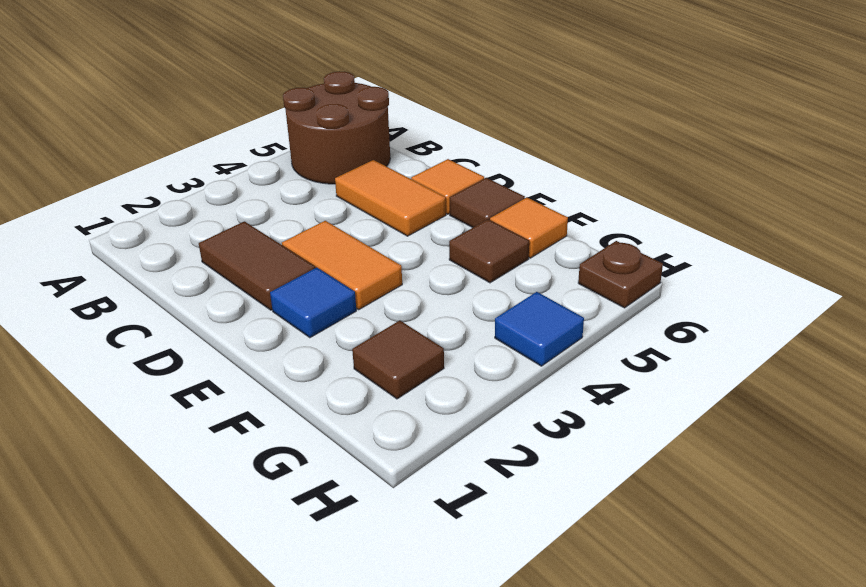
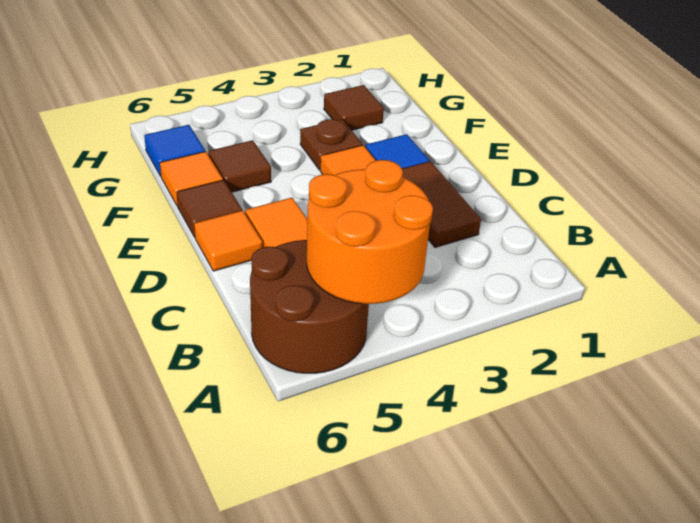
none -> orange 2x2 round brick [307,160,433,304]
blue 1x1 tile [495,292,584,366] -> blue 1x1 tile moved to [144,125,205,176]
brown 1x1 plate [578,241,663,308] -> brown 1x1 plate moved to [300,119,362,170]

